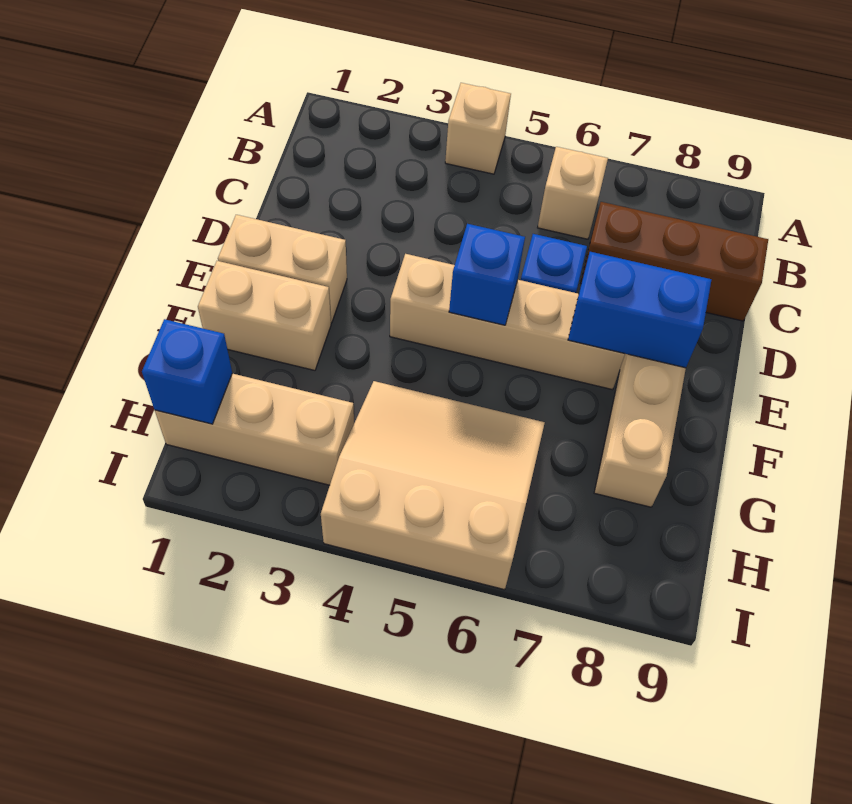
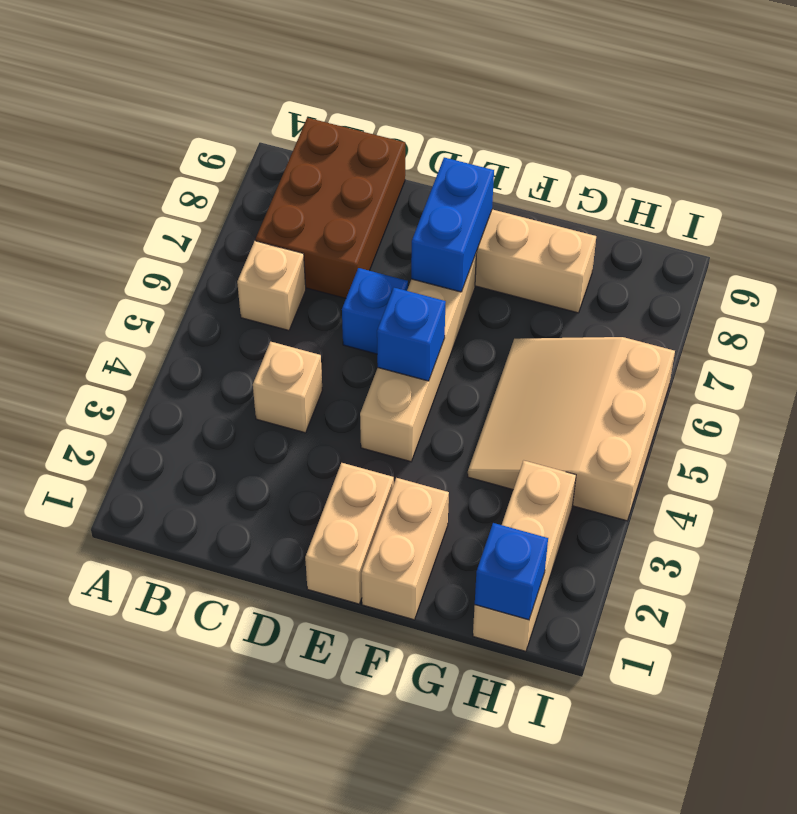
tan 1x1 brick [445,83,511,174] -> tan 1x1 brick moved to [253,342,322,433]
brown 1x3 brick [581,202,768,321] -> brown 2x3 brick [256,118,405,298]

